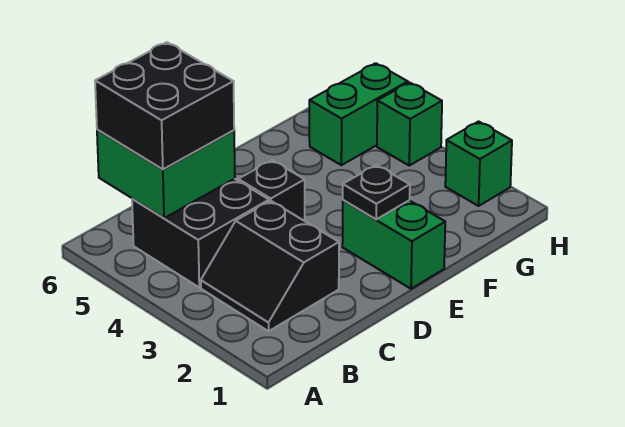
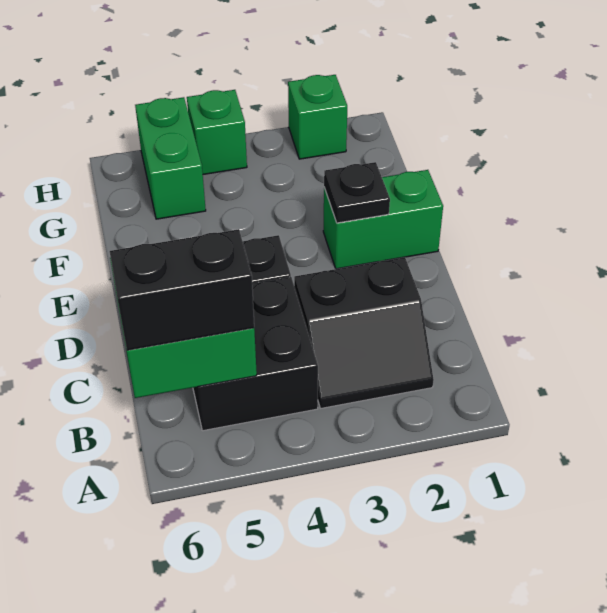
black 2x2 brick [95,42,234,169] -> black 1x2 brick [110,229,254,350]

